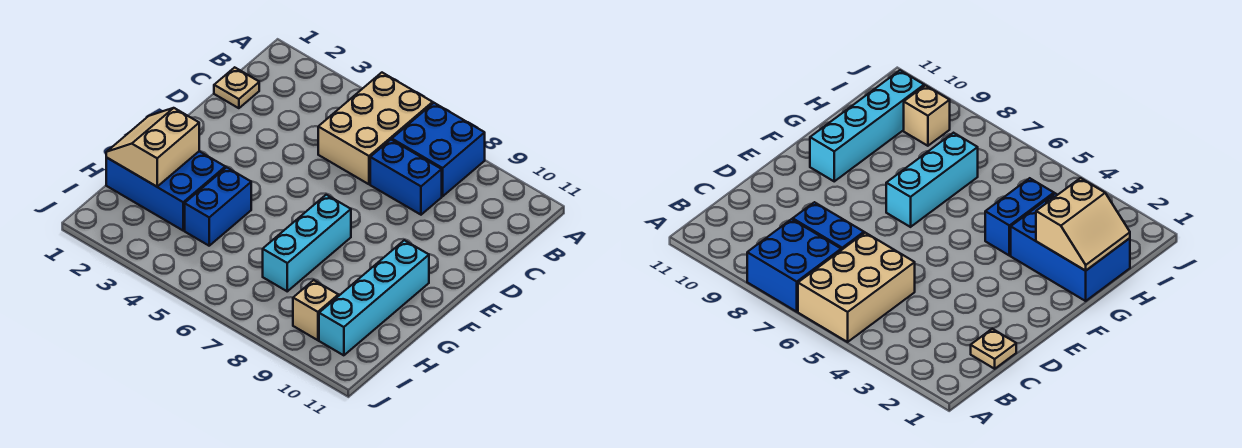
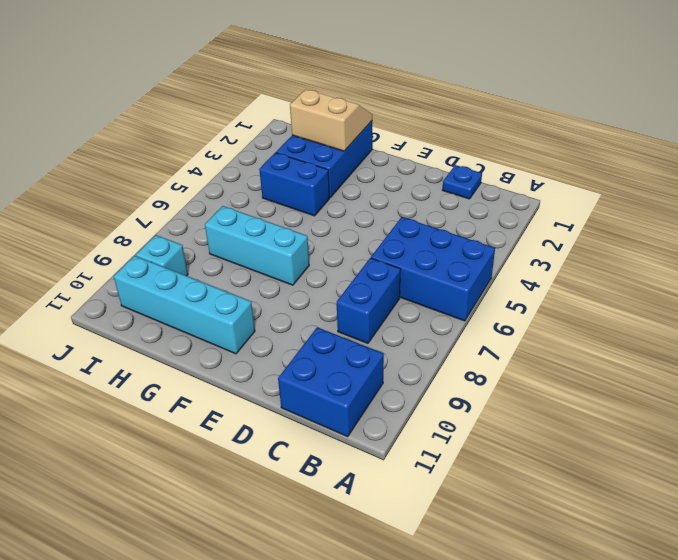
tan 2x3 brick [318,73,433,184] -> blue 2x3 brick [371,217,495,321]
blue 2x2 brick [392,103,485,196] -> blue 2x2 brick moved to [278,327,384,437]
tan 1x1 plate [214,67,259,108] -> blue 1x1 plate [442,165,482,199]
tan 1x1 brick [293,280,338,340] -> cyan 1x1 brick [136,235,188,276]

